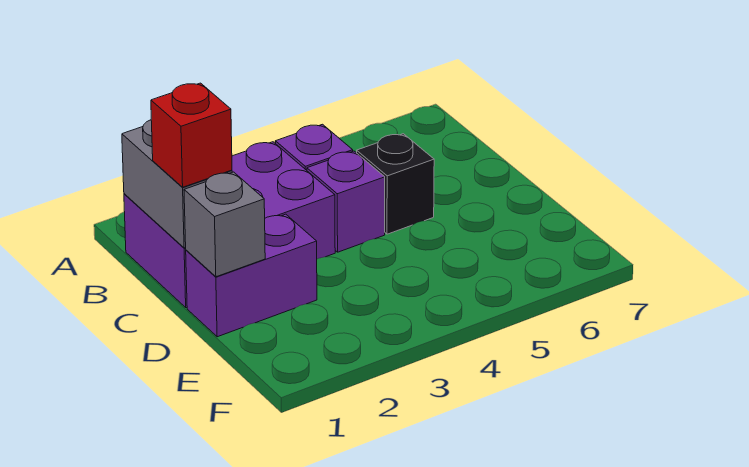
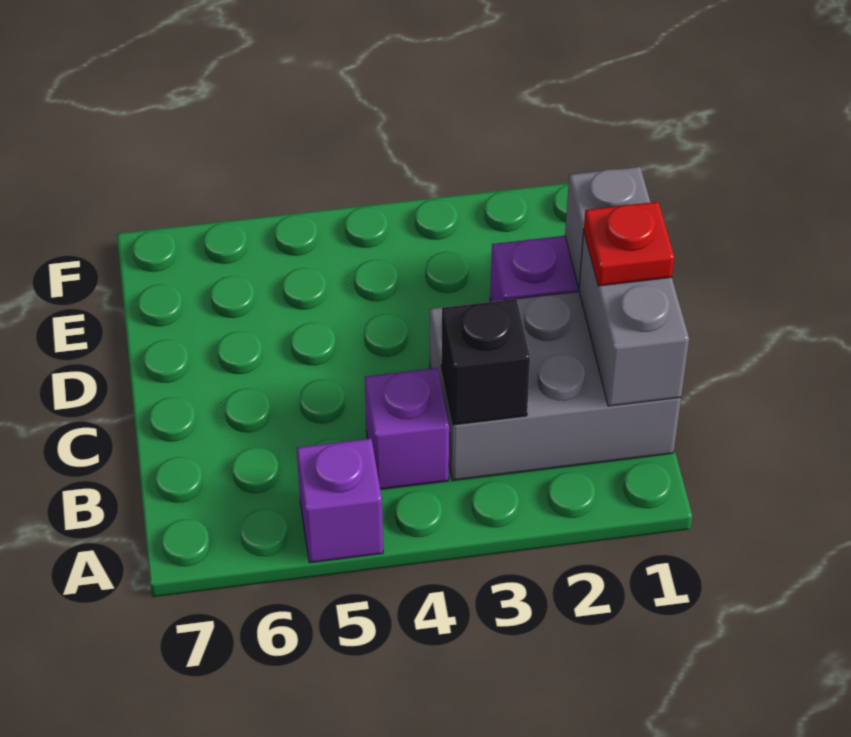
purple 2x3 brick [124,142,335,308] -> grey 2x3 brick [430,291,681,481]
red 1x1 brick [151,83,232,187] -> red 1x1 plate [584,202,675,286]
purple 1x1 brick [307,151,385,252] -> purple 1x1 brick moved to [297,439,383,563]
black 1x1 brick [357,134,434,234] -> black 1x1 brick moved to [441,299,530,425]

